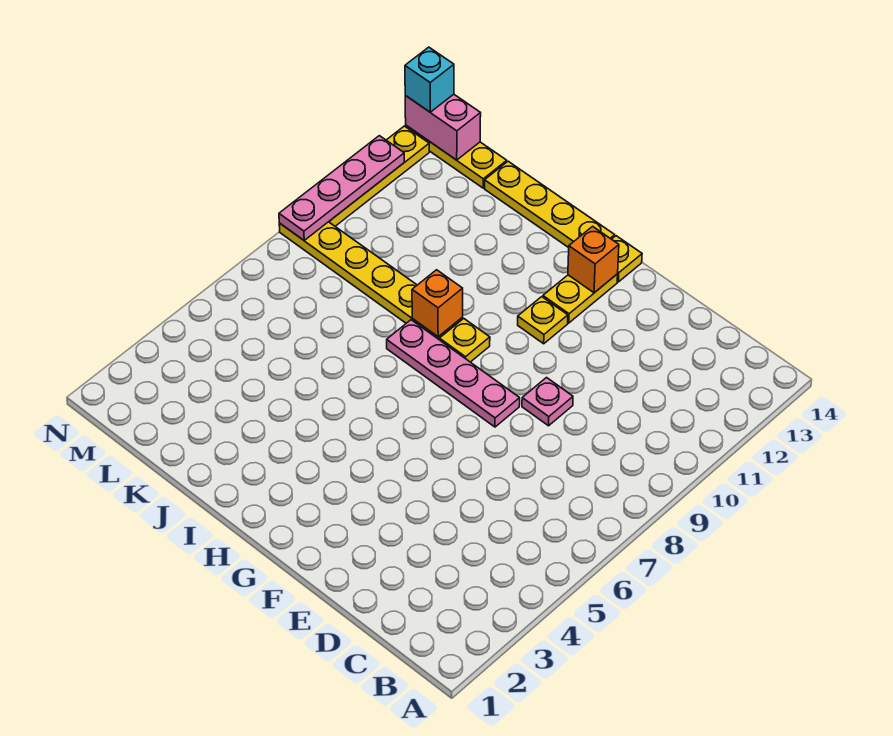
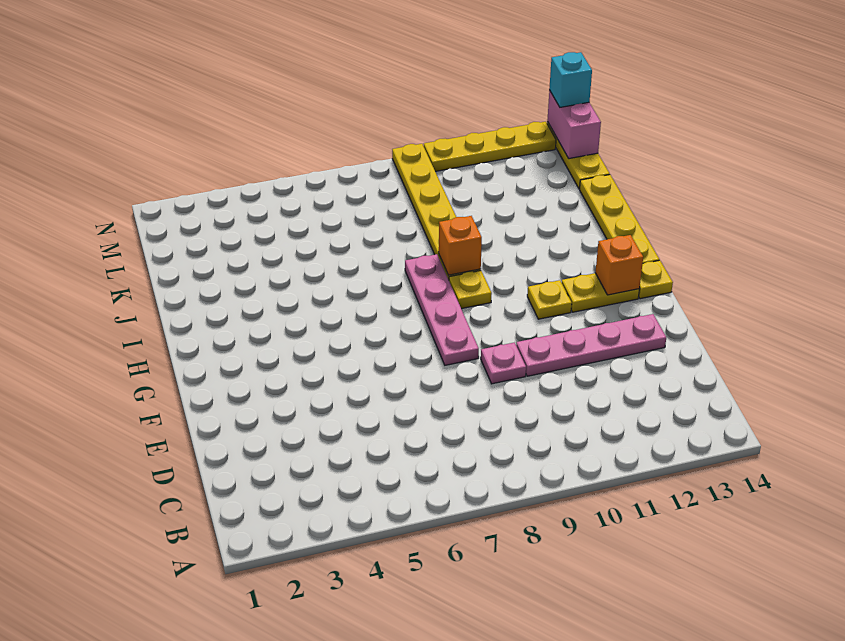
pink 1x4 plate [279,136,404,240] -> pink 1x4 plate moved to [516,314,666,376]

